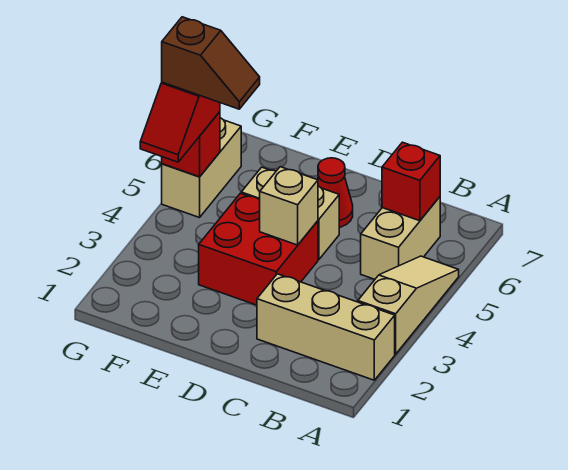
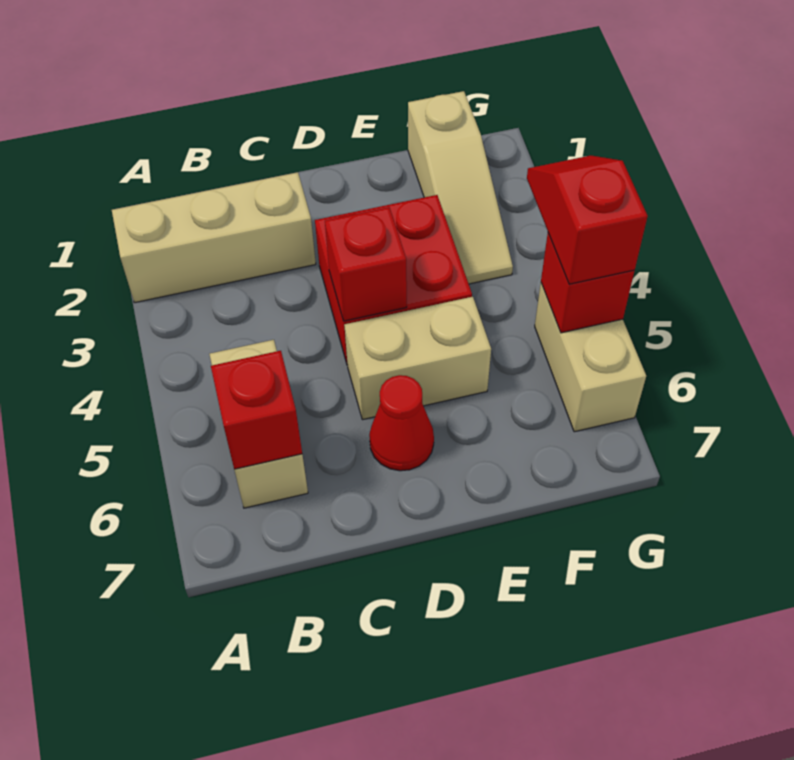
tan 1x3 slope [358,256,459,354] -> tan 1x3 slope moved to [408,91,513,284]
tan 1x1 brick [260,167,318,245] -> red 1x1 brick [325,207,407,321]
brown 1x2 slope [162,17,260,109] -> none

